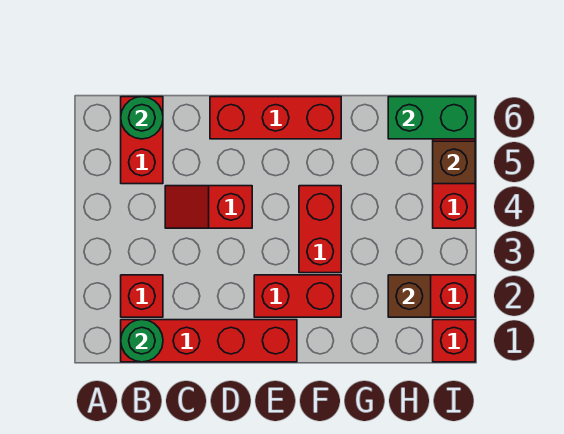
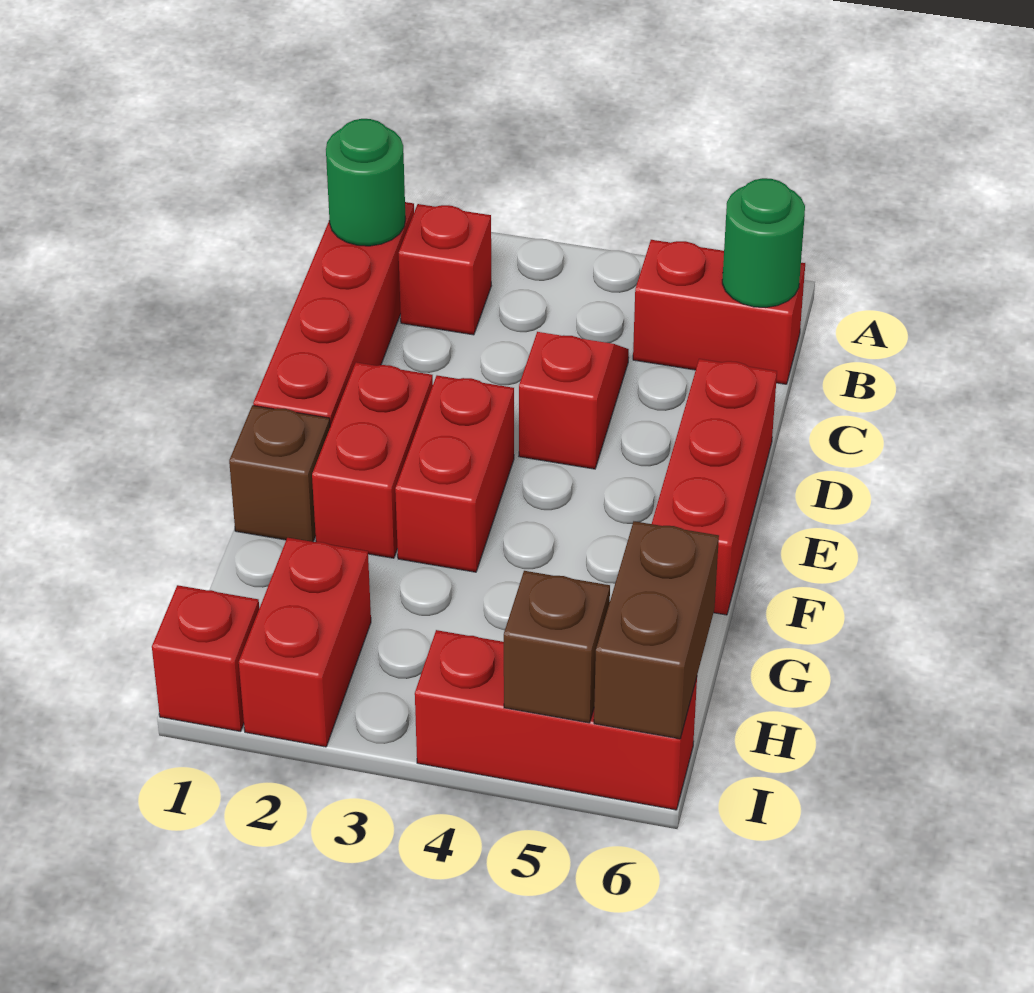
red 1x2 brick [299,186,341,273] -> red 1x2 brick turned to [395,375,514,572]
brown 1x1 brick [388,275,431,317] -> brown 1x1 brick moved to [229,405,330,542]
green 1x2 brick [388,97,475,139] -> brown 1x2 brick [594,521,719,739]

